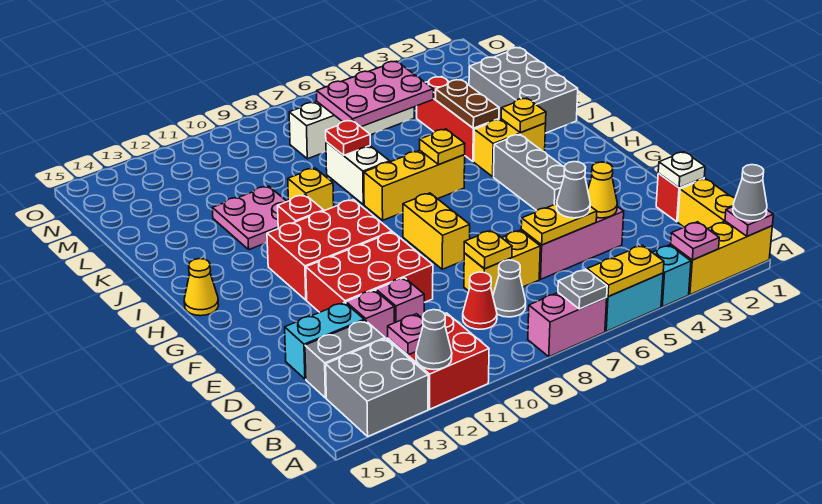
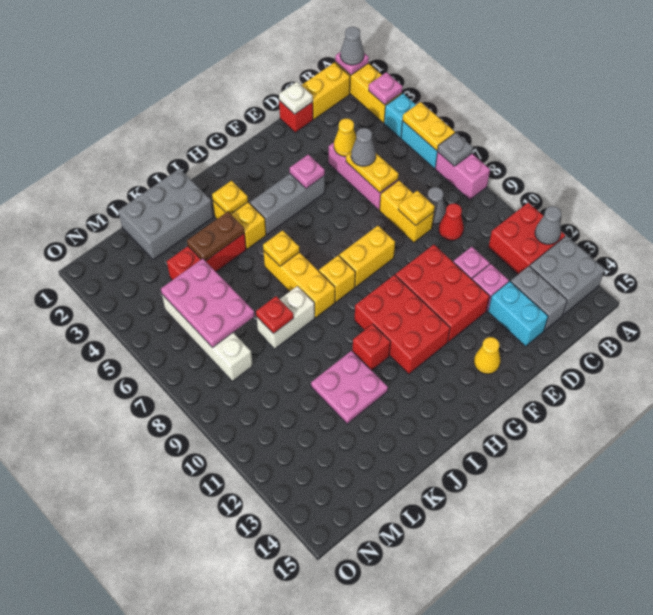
pink 1x1 plate [388,314,423,355] -> pink 1x1 plate moved to [290,154,325,189]
yellow 1x1 cone [184,259,219,316] -> yellow 1x1 cone moved to [474,337,500,374]
yellow 1x1 brick [288,168,334,211] -> yellow 1x1 brick moved to [319,255,355,302]

